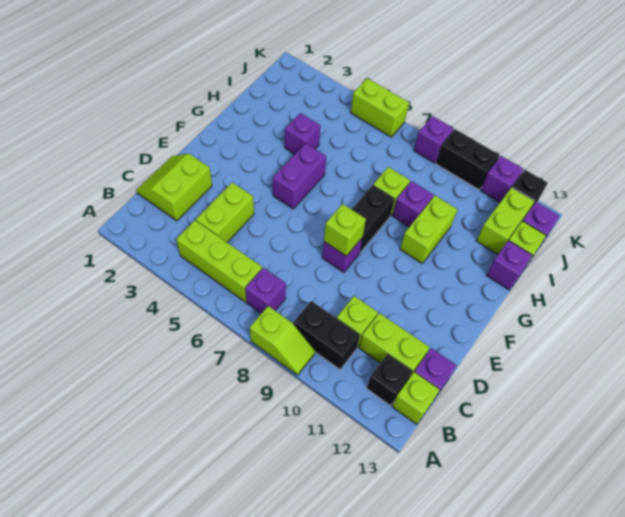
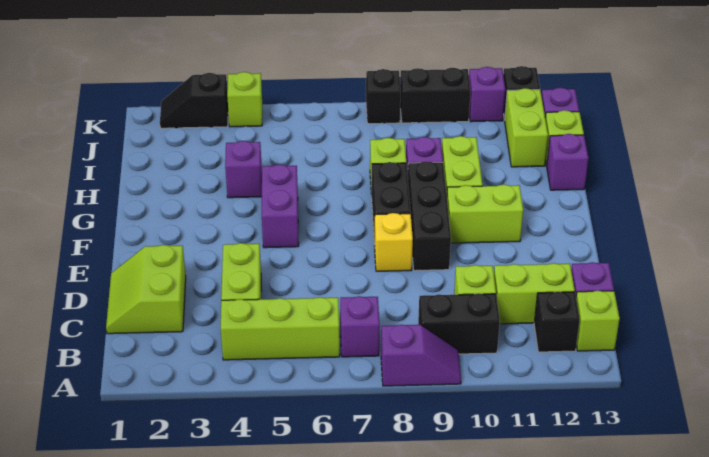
lime 1x2 slope [250,306,315,375] -> purple 1x2 slope [381,325,461,386]
purple 1x1 brick [322,238,362,272] -> yellow 1x1 brick [375,213,413,271]
lime 1x1 brick [324,204,366,256] -> lime 1x1 brick moved to [227,72,262,127]
none -> black 1x3 brick [408,161,451,271]
none -> black 1x2 slope [160,73,228,128]
lime 1x2 brick [351,78,409,137] -> lime 1x2 brick moved to [447,185,523,243]
purple 1x1 brick [414,116,454,163] -> black 1x1 brick [366,69,401,124]

